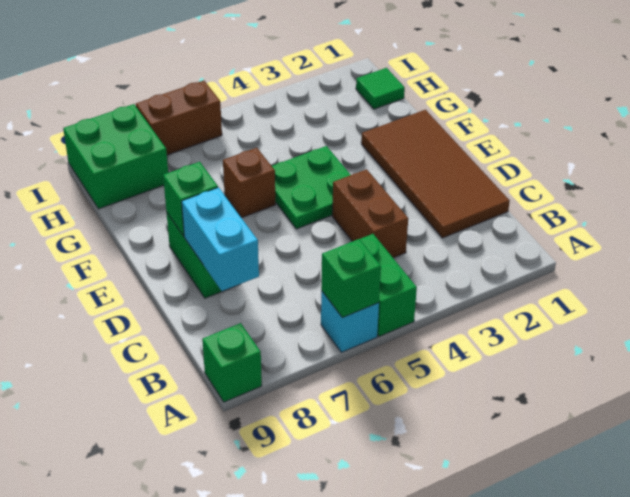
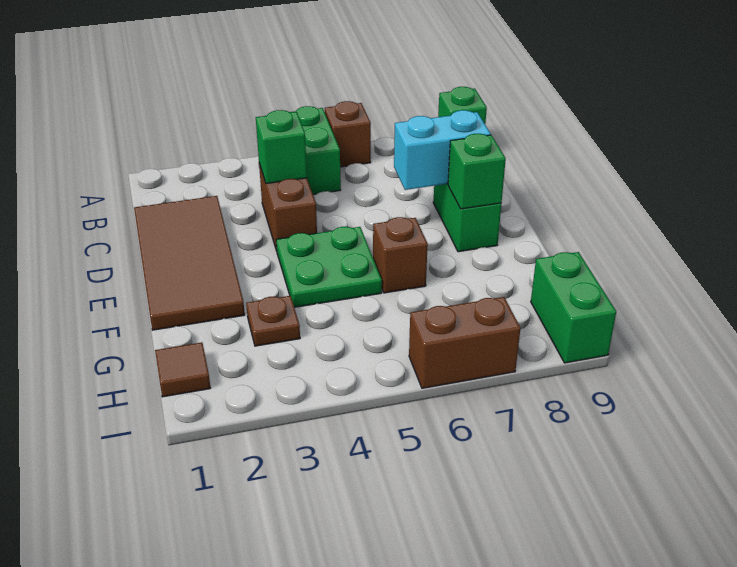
cyan 1x1 brick [321,291,379,352] -> brown 1x1 brick [325,101,371,167]
green 1x1 brick [321,239,381,317] -> green 1x1 brick moved to [256,110,307,184]
cyan 1x2 brick [182,187,259,291] -> cyan 1x2 brick turned to [394,110,491,190]
none -> brown 1x1 plate [246,296,300,346]
green 1x1 tile [356,68,405,109] -> brown 1x1 tile [155,342,210,397]
green 2x2 brick [63,104,168,209] -> green 1x2 brick [531,252,616,363]

